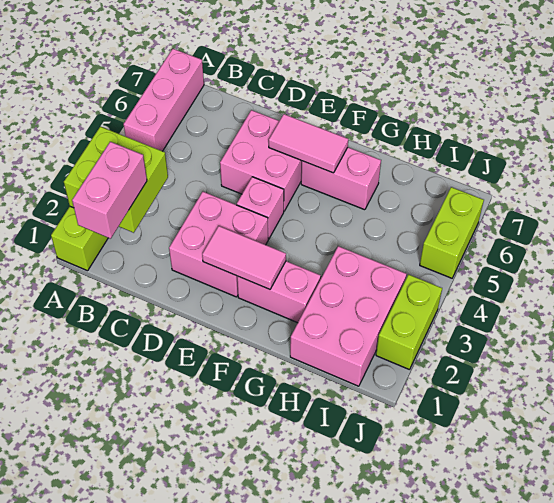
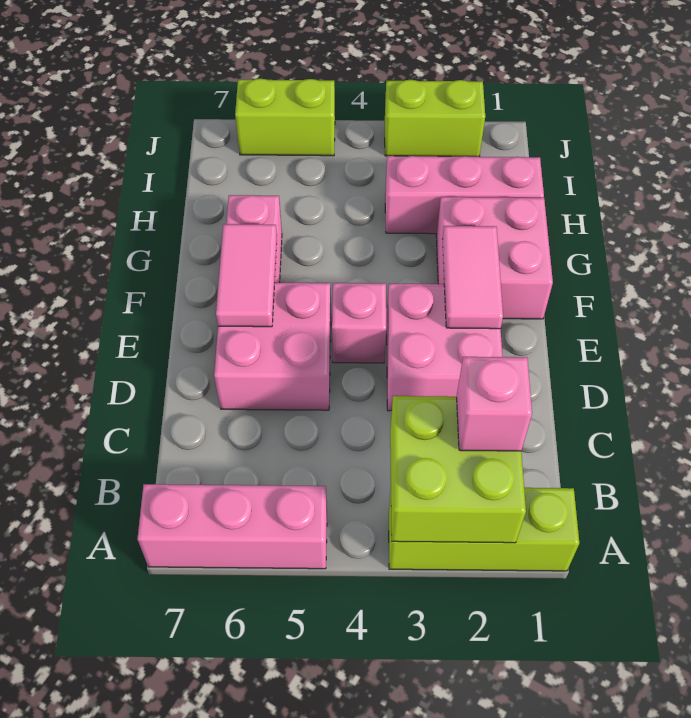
pink 1x2 brick [72,142,147,239] -> pink 1x1 brick [457,357,532,451]
pink 1x2 brick [237,261,321,323] -> pink 2x2 brick [436,197,553,319]
pink 2x3 brick [290,246,406,386] -> pink 1x3 brick [385,156,544,234]

